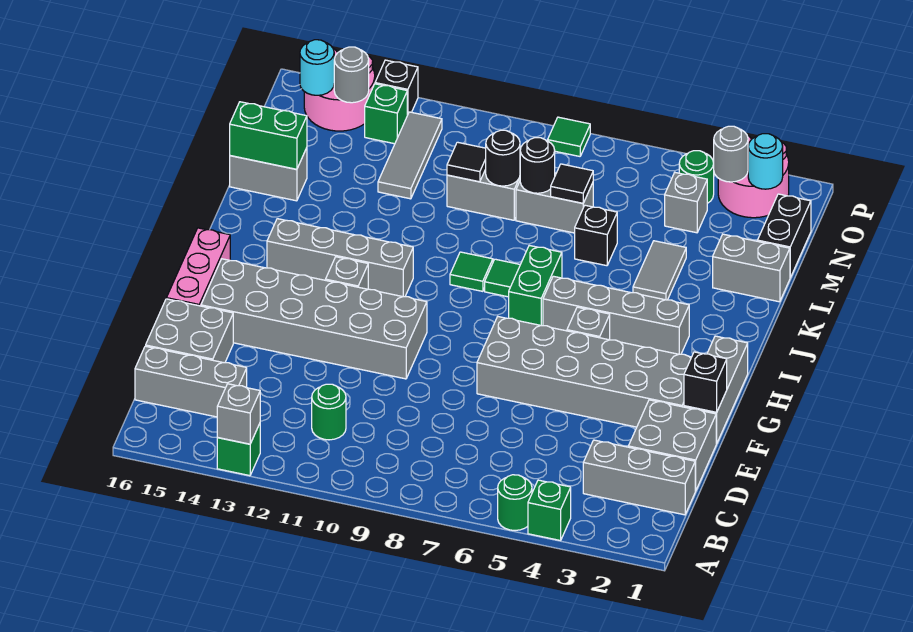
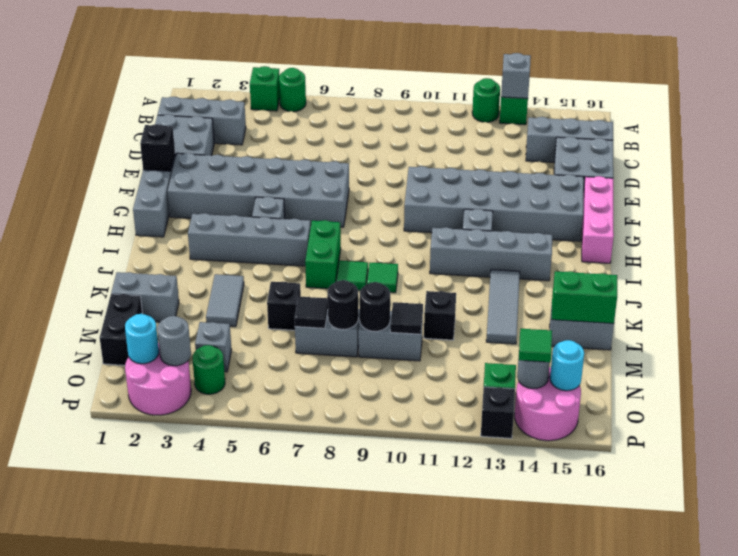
green 1x1 round brick [312,384,346,440] -> green 1x1 round brick moved to [472,78,500,122]
none -> black 1x1 brick [424,291,456,340]
grey 1x3 tile [378,112,442,199] -> grey 1x3 tile moved to [486,270,520,344]
green 1x1 tile [548,117,590,156] -> green 1x1 tile moved to [519,329,552,362]

